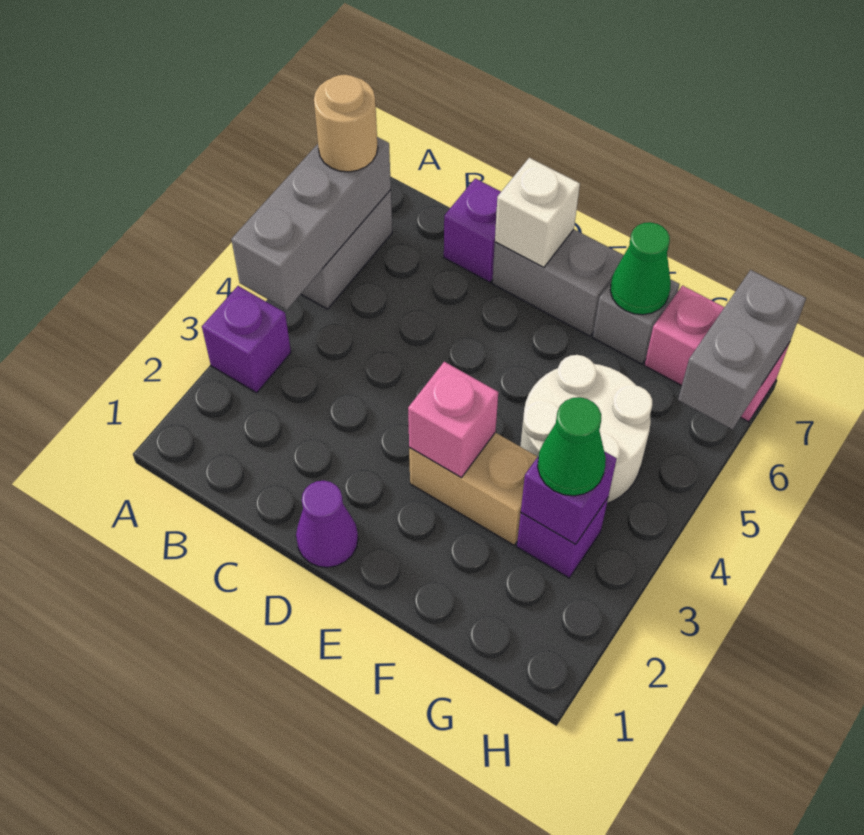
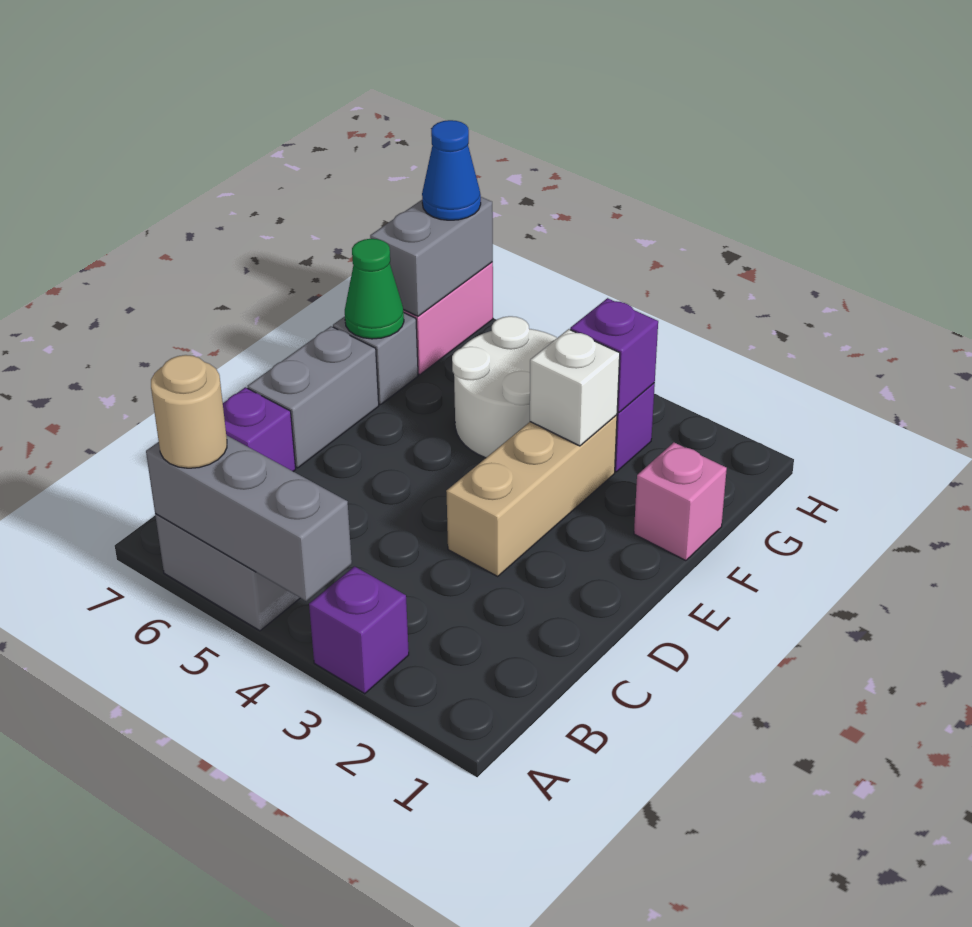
purple 1x1 cone [296,481,358,567] -> none
white 1x1 brick [495,158,580,267] -> white 1x1 brick moved to [530,329,620,446]
tan 1x2 brick [409,433,538,545] -> tan 1x3 brick [446,415,617,576]
pink 1x1 brick [408,362,498,478] -> pink 1x1 brick moved to [634,442,727,561]
green 1x1 cone [538,397,606,496] -> none
grey 1x2 brick [678,270,806,429] -> grey 1x2 brick turned to [370,197,493,316]
none -> blue 1x1 cone [422,120,481,220]

